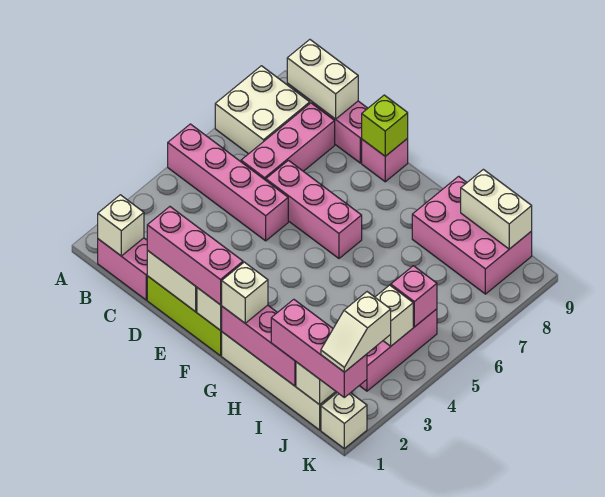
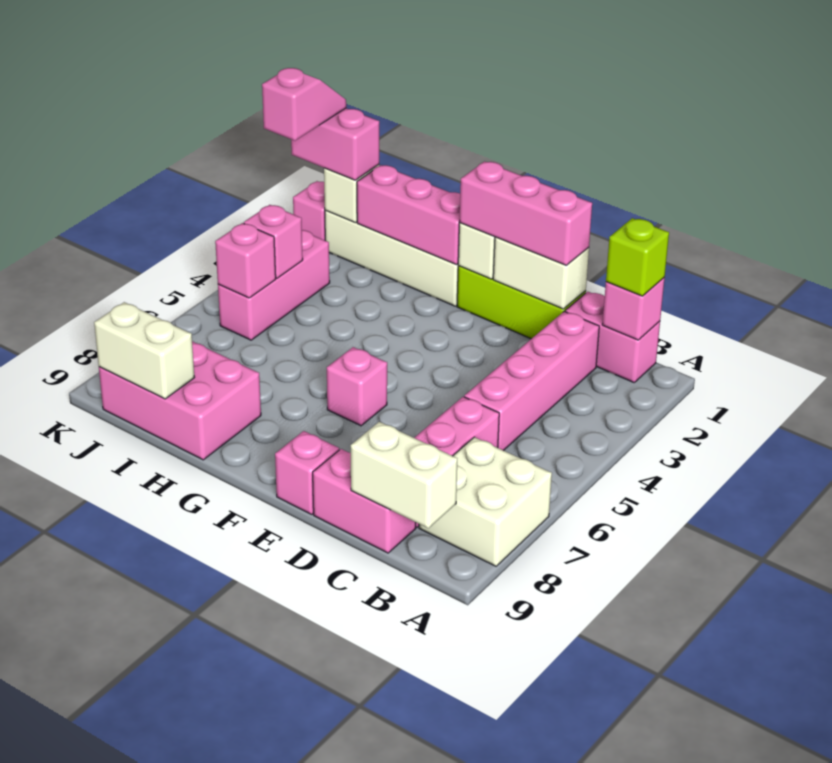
pink 1x4 brick [168,124,288,241] -> pink 1x4 brick turned to [464,311,599,451]
white 1x1 brick [98,195,144,256] -> pink 1x1 brick [602,278,665,340]
pink 1x3 brick [266,160,362,258] -> pink 1x1 brick [327,347,387,426]
lime 1x1 brick [362,95,408,156] -> lime 1x1 brick moved to [606,218,669,296]
white 1x1 brick [222,262,268,323] -> none
pink 1x3 brick [271,299,367,397] -> pink 1x2 brick [291,108,379,180]
white 1x1 brick [375,285,413,346] -> pink 1x1 brick [244,205,303,278]
white 1x1 brick [321,393,367,449] -> pink 1x1 brick [293,181,325,240]
white 1x2 slope [321,292,391,372] -> pink 1x2 slope [262,68,346,141]

